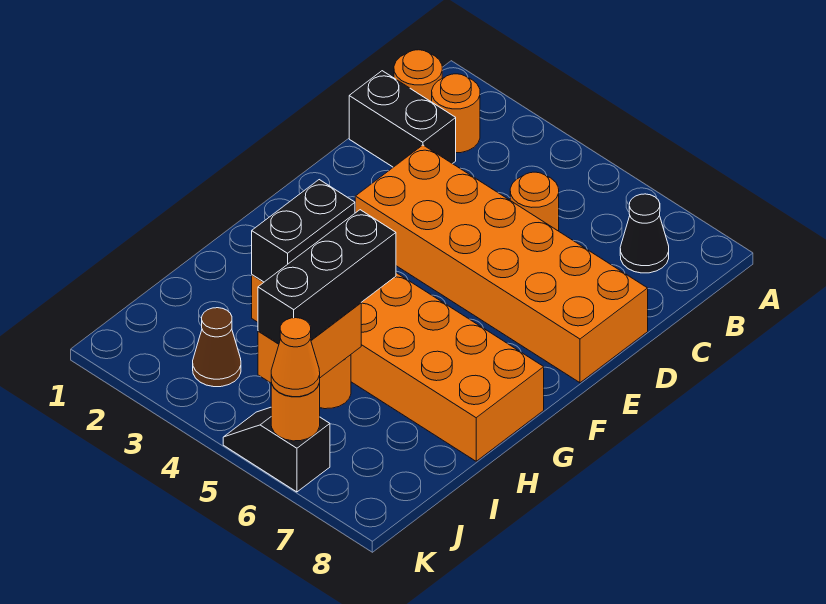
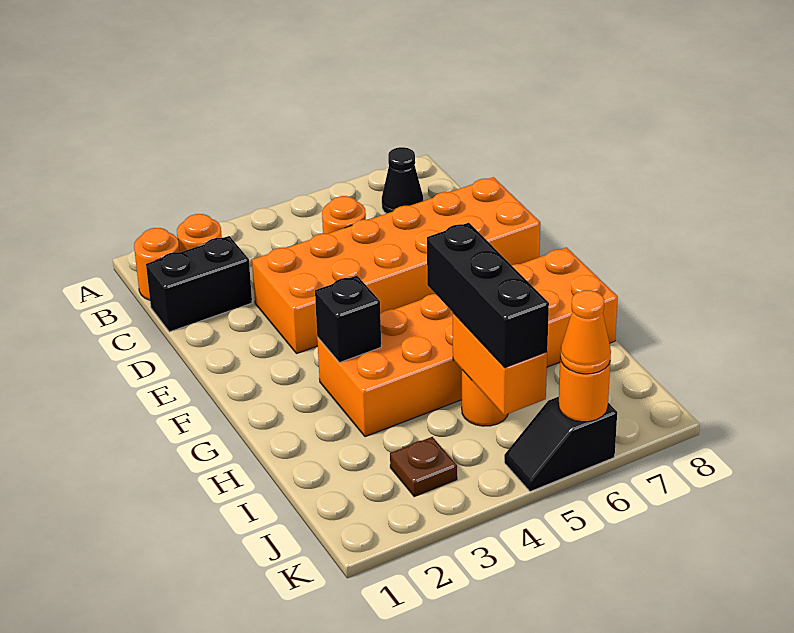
black 1x2 brick [252,180,355,282] -> black 1x1 brick [315,276,381,363]
brown 1x1 cone [193,308,241,387] -> brown 1x1 plate [390,437,457,497]

